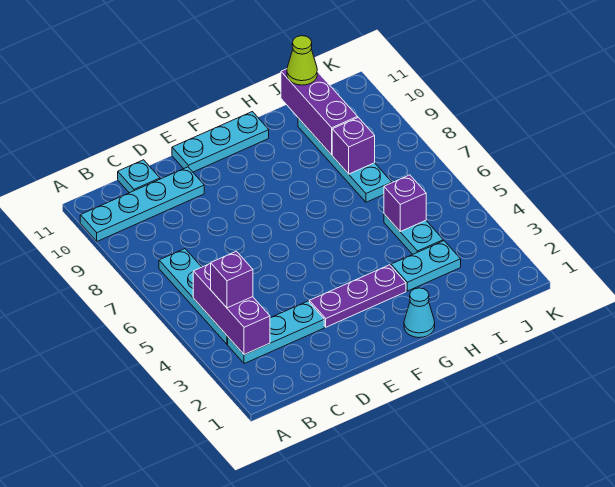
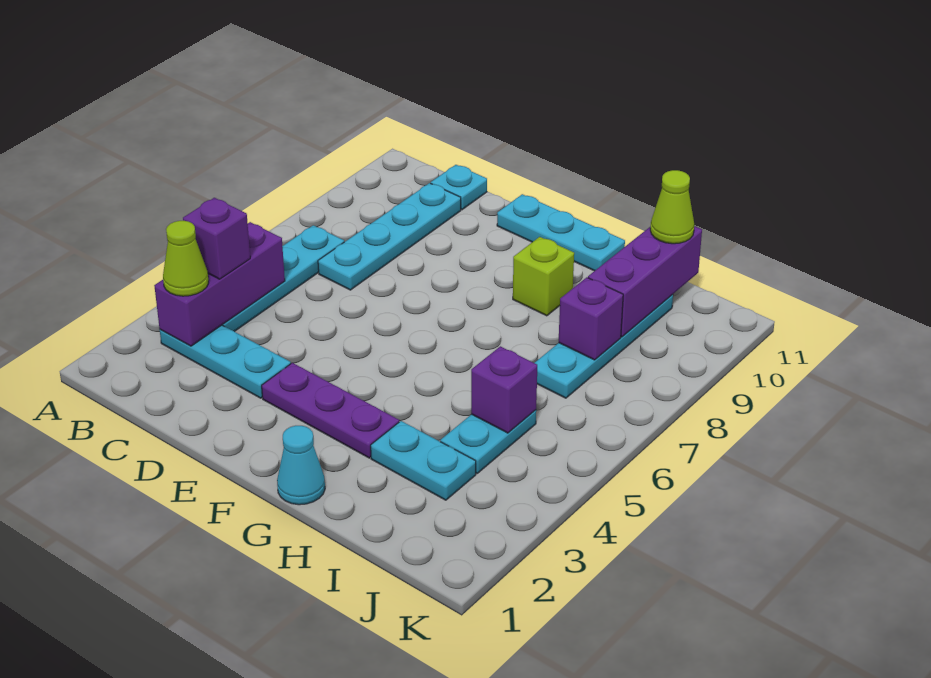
cyan 1x4 plate [80,167,204,241] -> cyan 1x4 plate turned to [318,183,461,290]
none -> lime 1x1 cone [163,221,208,296]
none -> lime 1x1 brick [513,237,574,316]

